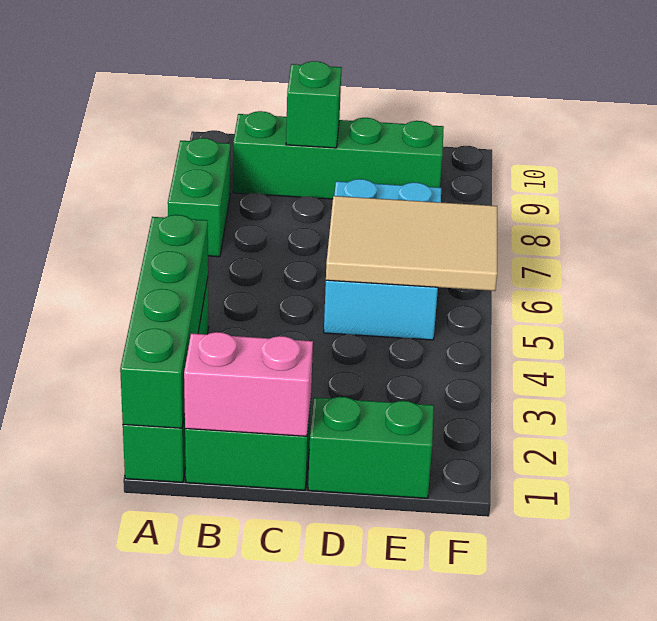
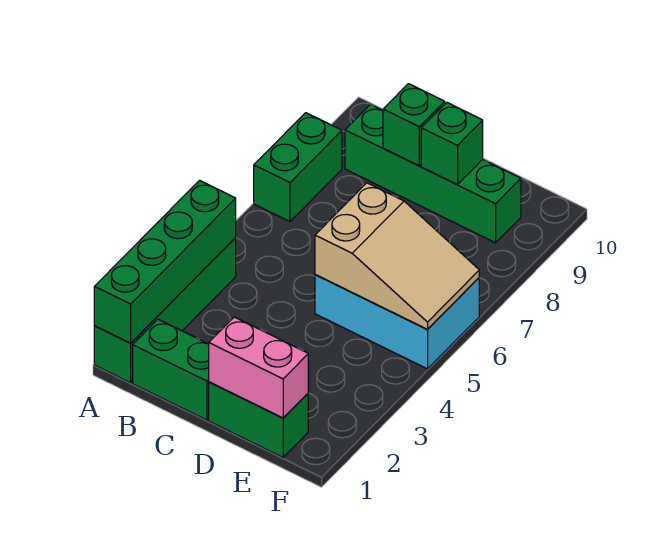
pink 1x2 brick [184,332,313,436] -> pink 1x2 brick moved to [209,317,308,418]
cyan 2x3 brick [324,179,441,340] -> cyan 2x3 brick turned to [315,275,479,369]
tan 2x3 tile [326,196,497,291] -> tan 2x3 slope [315,183,479,329]
none -> green 1x1 brick [421,102,483,185]

